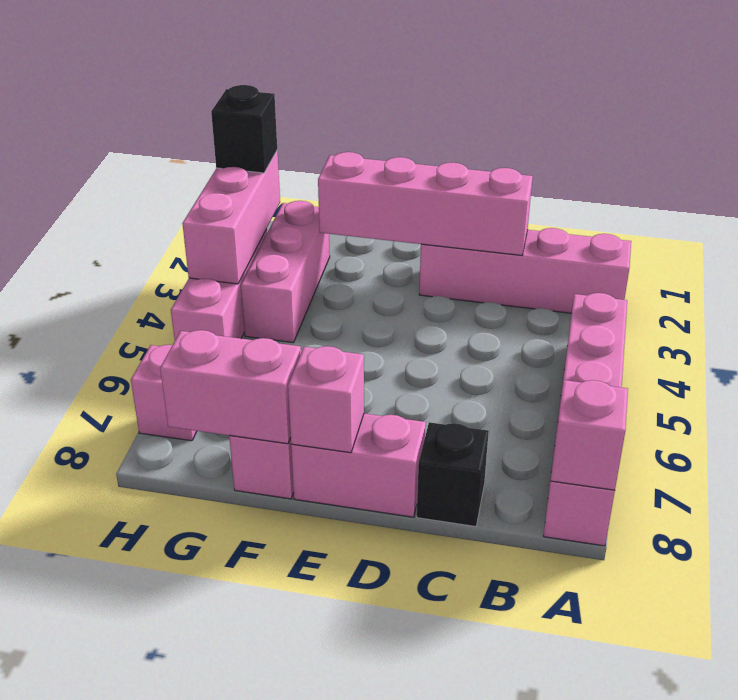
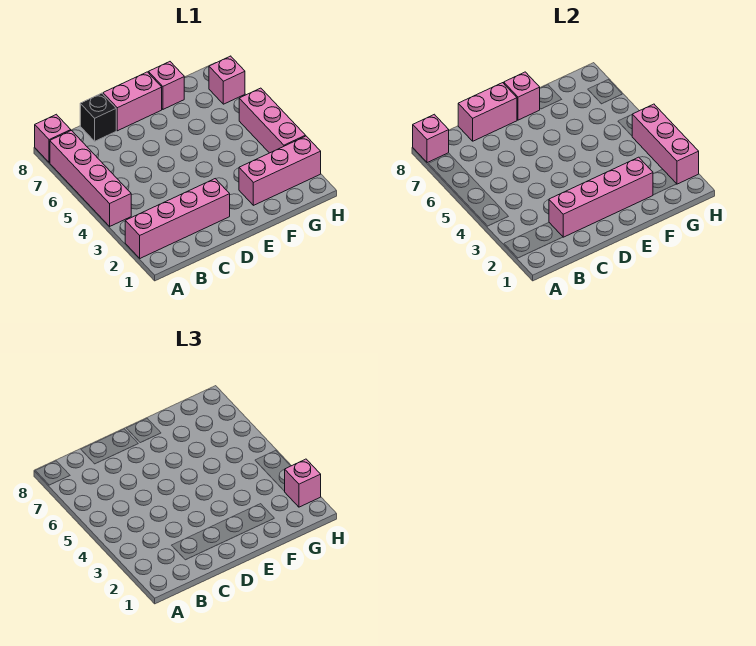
pink 1x2 brick [160,330,301,444] -> pink 1x2 brick moved to [458,83,517,141]
pink 1x3 brick [241,201,330,343] -> pink 1x3 brick turned to [239,136,321,205]
black 1x1 brick [211,85,277,173] -> pink 1x1 brick [285,459,321,507]

